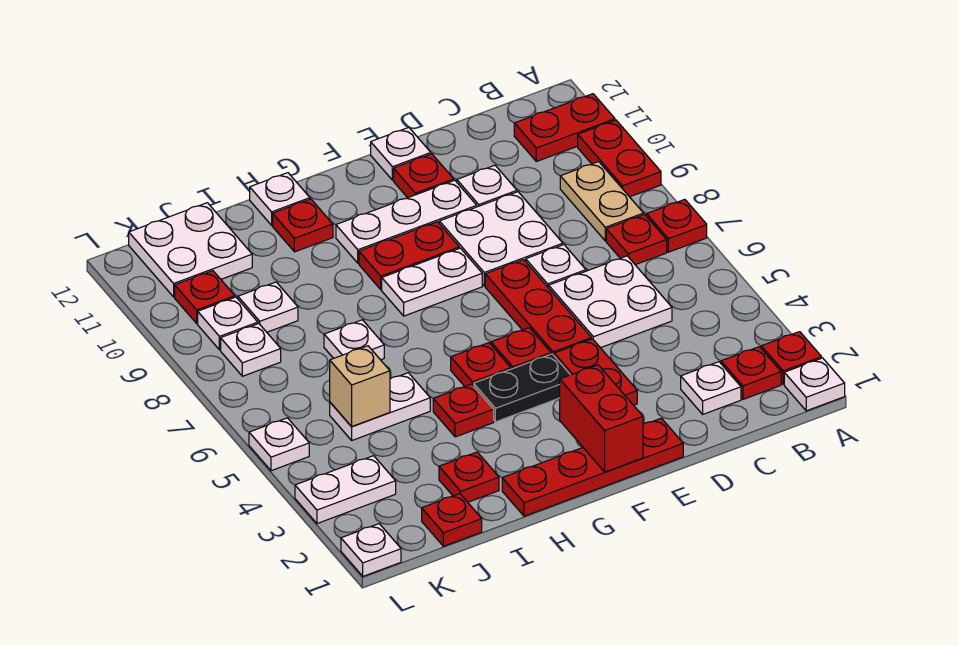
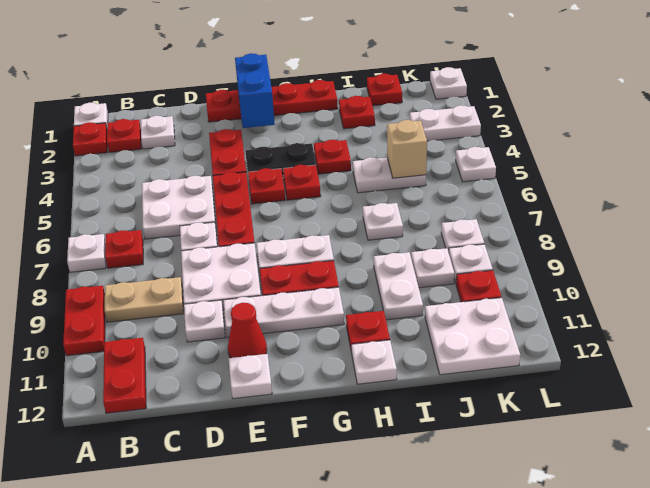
red 1x1 plate [647,199,707,252] -> white 1x1 plate [67,234,106,272]
red 1x2 plate [514,94,615,161] -> red 1x2 plate turned to [103,338,146,413]
tan 1x2 plate [560,162,644,241] -> tan 1x2 plate turned to [105,277,184,322]
red 1x1 plate [394,154,454,198] -> red 1x1 cone [228,303,267,358]
red 1x2 brick [560,365,643,472] -> blue 1x2 brick [235,53,275,128]
none -> white 1x2 plate [374,252,423,320]

